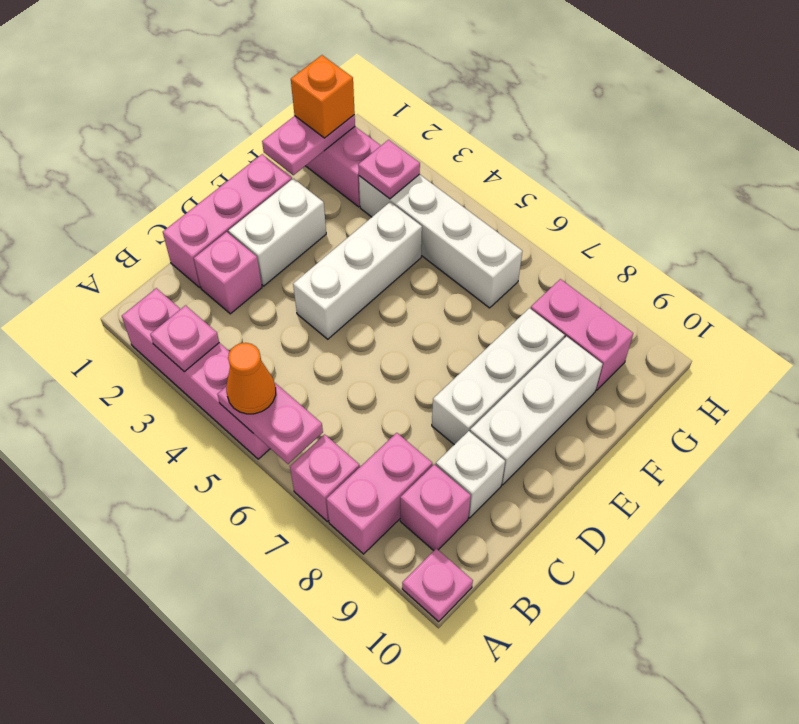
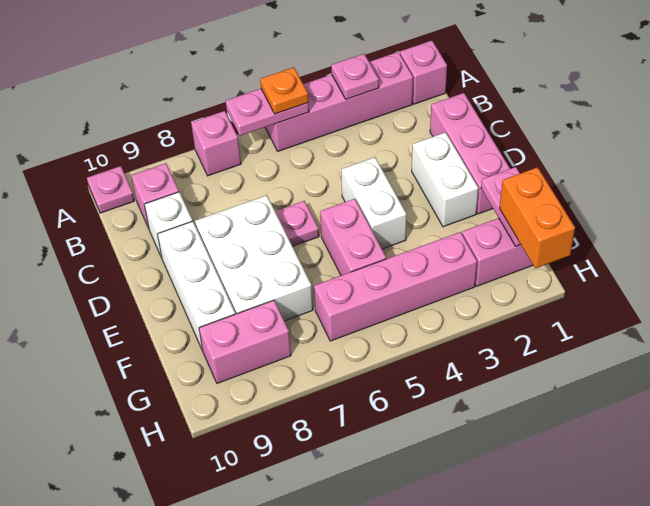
orange 1x1 cone [226,343,276,414] -> orange 1x1 plate [260,67,308,114]
pink 1x2 brick [326,433,432,554] -> pink 1x2 brick moved to [320,199,386,275]
pink 1x1 brick [194,232,262,314] -> pink 1x1 brick moved to [400,41,447,104]
white 1x3 brick [293,202,422,339] -> white 1x2 brick [341,157,407,249]
white 1x3 brick [432,308,565,445] -> white 2x3 brick [195,195,313,321]
orange 1x1 brick [291,55,355,138] -> orange 1x2 brick [500,167,575,268]
white 1x4 brick [359,174,522,308] -> pink 1x4 brick [314,232,477,341]
pink 1x1 plate [358,140,420,199] -> pink 1x1 plate moved to [275,201,319,246]

